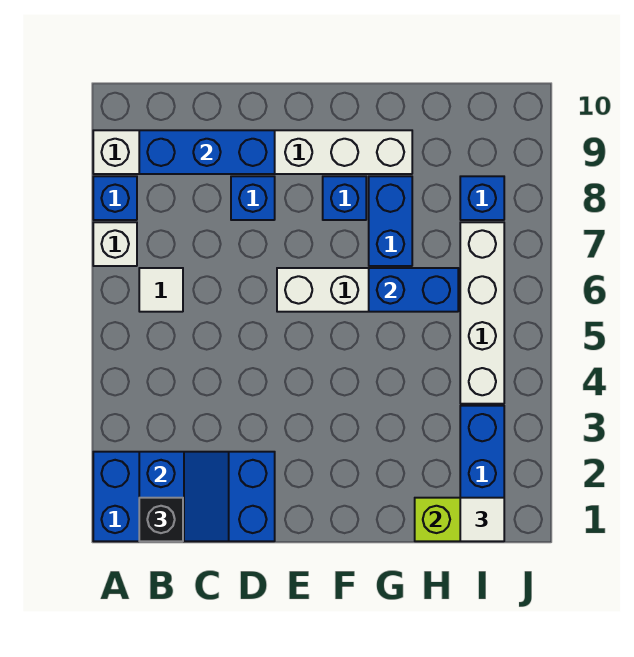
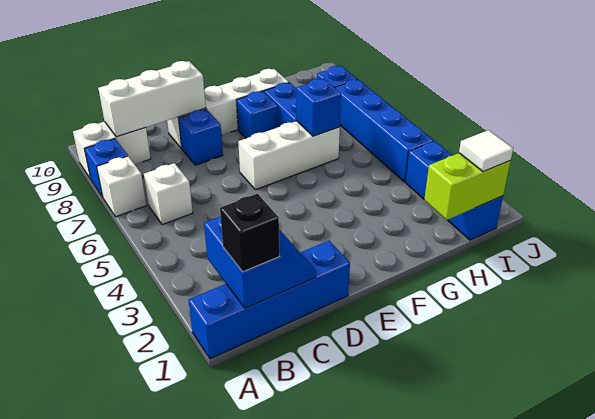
blue 2x4 brick [93,452,275,541] -> blue 1x4 brick [188,241,350,359]
white 1x1 tile [139,268,183,312] -> white 1x1 brick [144,163,193,225]
blue 1x3 brick [139,130,275,174] -> white 1x3 brick [98,61,206,137]
blue 1x2 brick [369,268,458,312] -> blue 1x1 brick [296,79,341,136]
white 1x4 brick [460,222,504,404] -> blue 1x4 brick [335,80,434,182]

